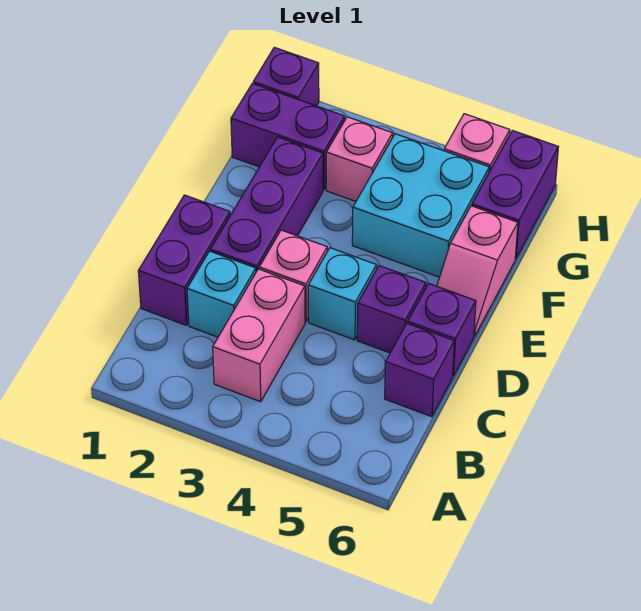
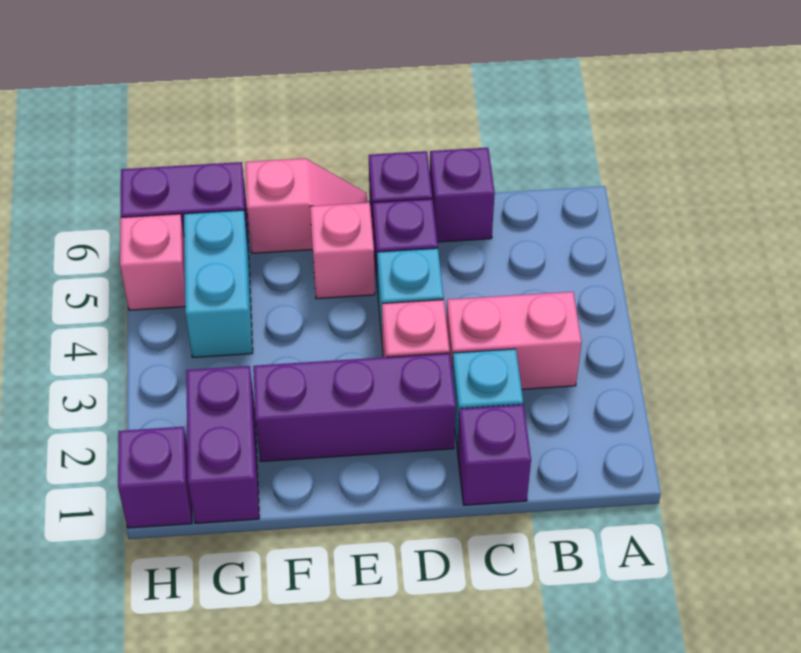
purple 1x2 brick [138,195,230,325] -> purple 1x1 brick [457,405,531,505]
cyan 2x2 brick [352,134,489,277] -> cyan 1x2 brick [184,210,253,357]
pink 1x1 brick [326,117,393,201] -> pink 1x1 brick moved to [310,203,375,299]

